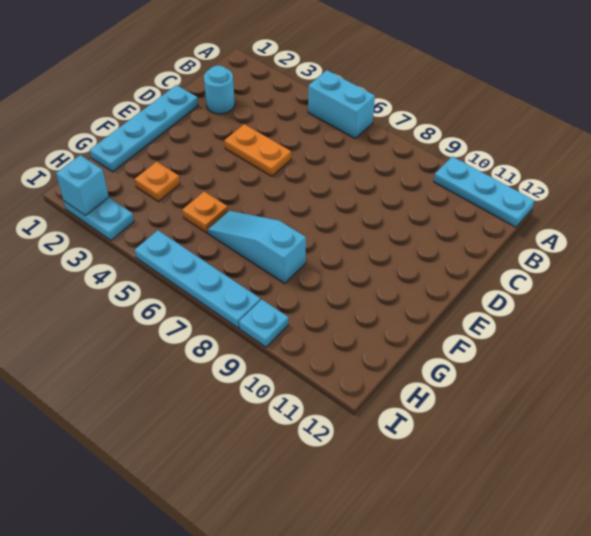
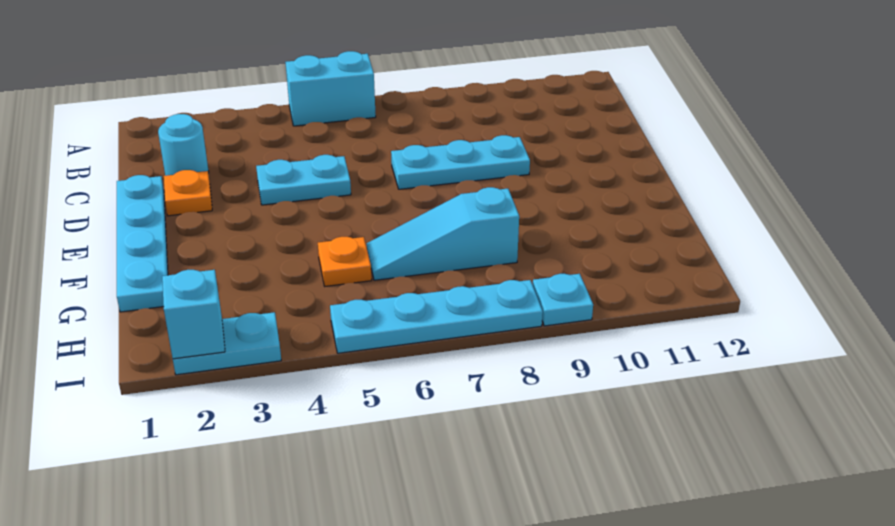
cyan 1x3 plate [434,156,535,227] -> cyan 1x3 plate moved to [391,135,530,189]
orange 1x2 plate [225,124,291,176] -> cyan 1x2 plate [256,155,351,205]
orange 1x1 plate [135,162,180,202] -> orange 1x1 plate moved to [164,170,212,216]

